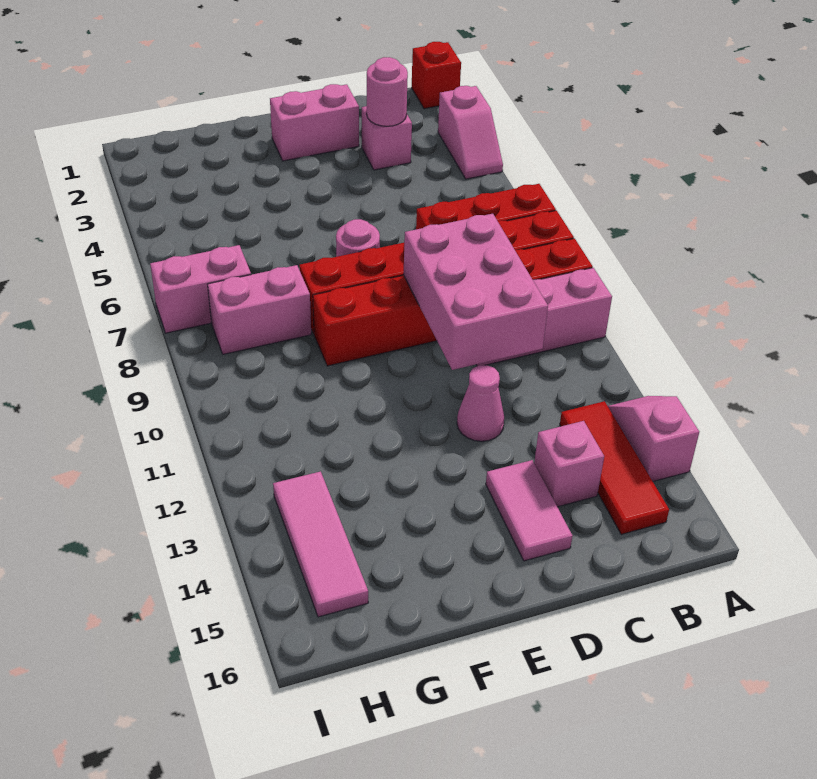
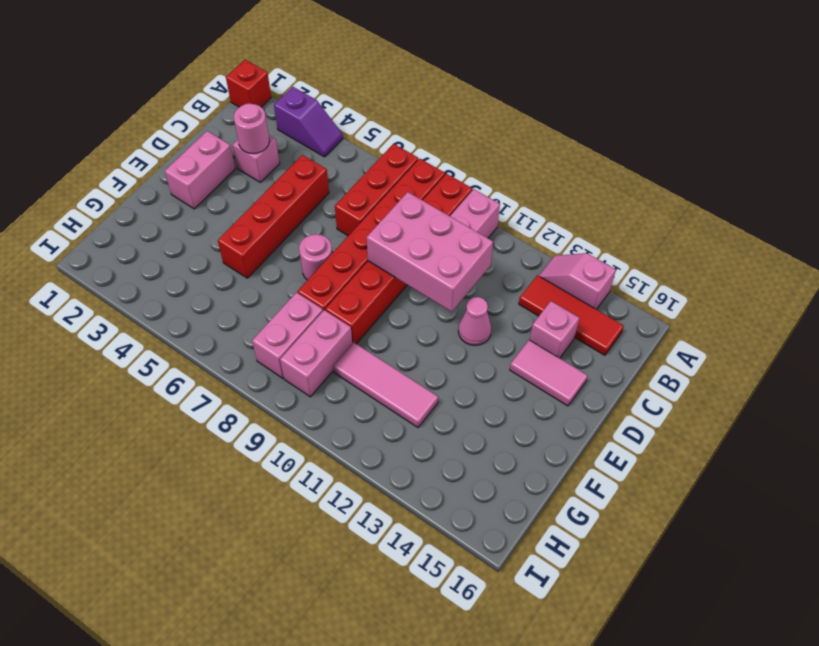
pink 1x2 slope [438,86,503,179] -> purple 1x2 slope [274,87,343,157]
none -> red 1x4 brick [218,155,329,278]
pink 1x2 brick [150,245,251,333] -> pink 1x2 brick moved to [280,310,352,397]
pink 1x3 tile [273,471,368,617] -> pink 1x3 tile moved to [333,342,438,427]

